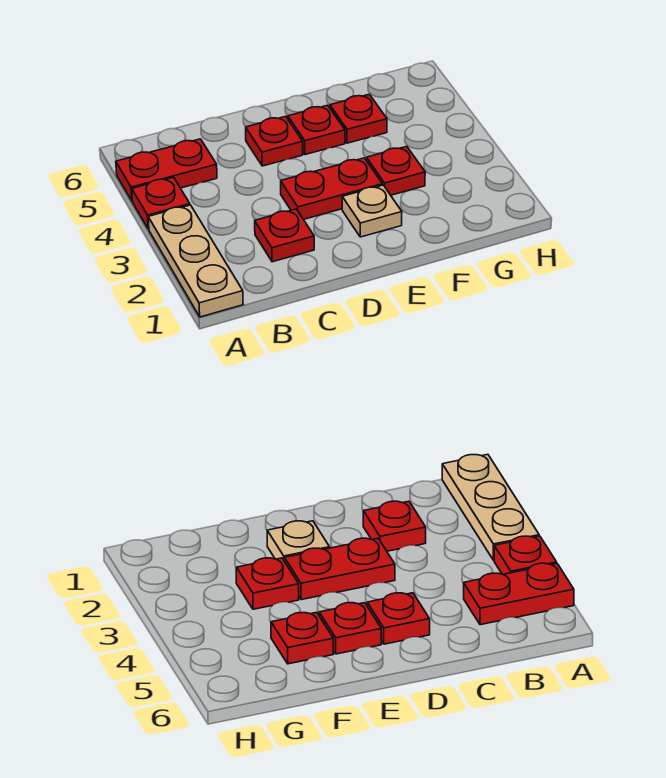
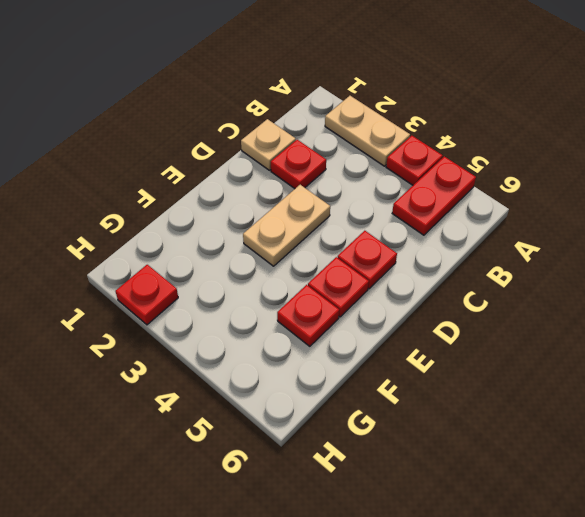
tan 1x3 plate [148,205,243,317] -> tan 1x2 plate [325,96,410,166]
red 1x2 plate [281,158,382,219] -> tan 1x2 plate [243,185,330,266]
tan 1x1 plate [342,185,402,237] -> tan 1x1 plate moved to [241,119,296,170]
red 1x1 plate [366,146,425,195] -> red 1x1 plate moved to [115,265,178,325]

